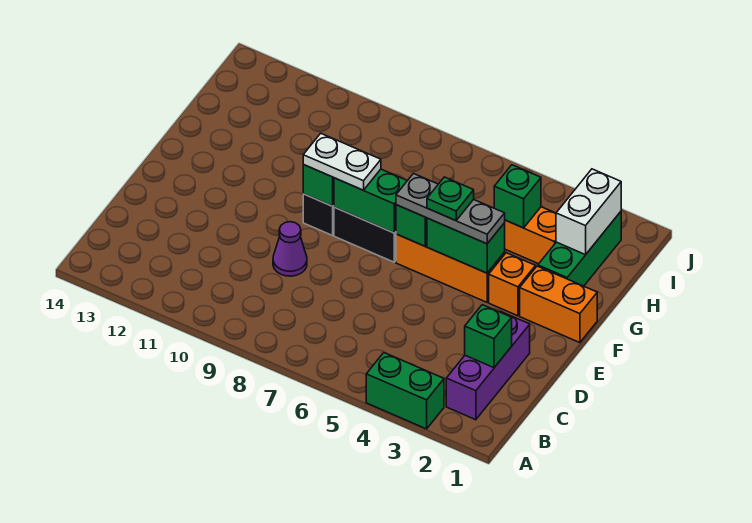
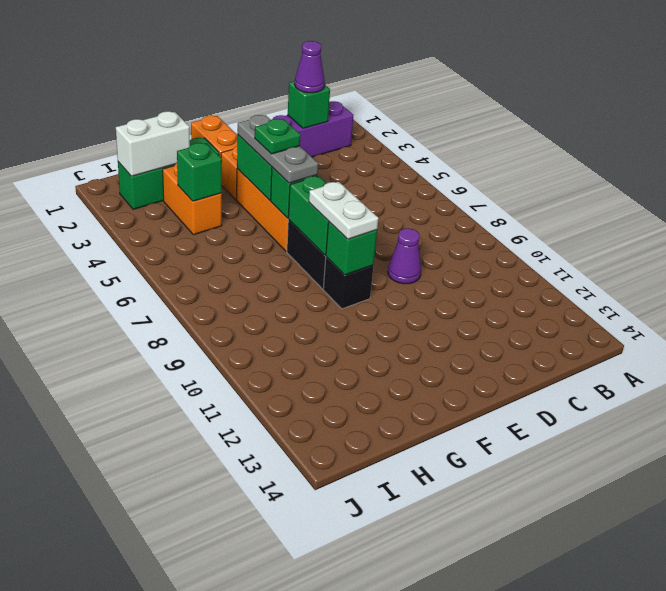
green 1x2 brick [366,353,444,429] -> none
none -> purple 1x1 cone [295,41,325,93]

